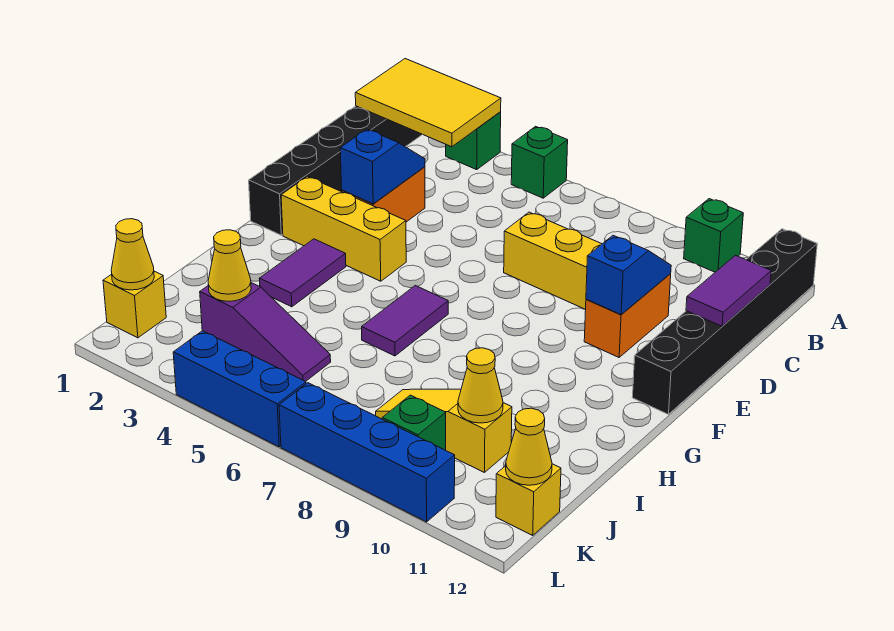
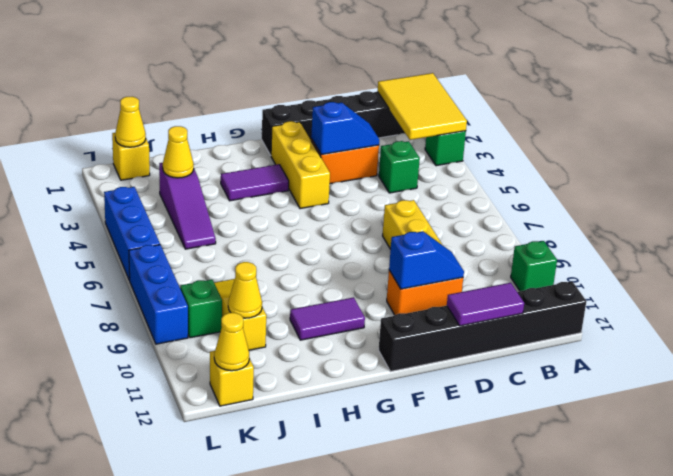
green 1x1 brick [511,126,568,198] -> green 1x1 brick moved to [379,141,420,193]
purple 1x2 tile [362,286,448,356] -> purple 1x2 tile moved to [290,297,365,340]
blue 1x4 brick [279,383,455,522] -> blue 1x3 brick [129,245,188,344]

